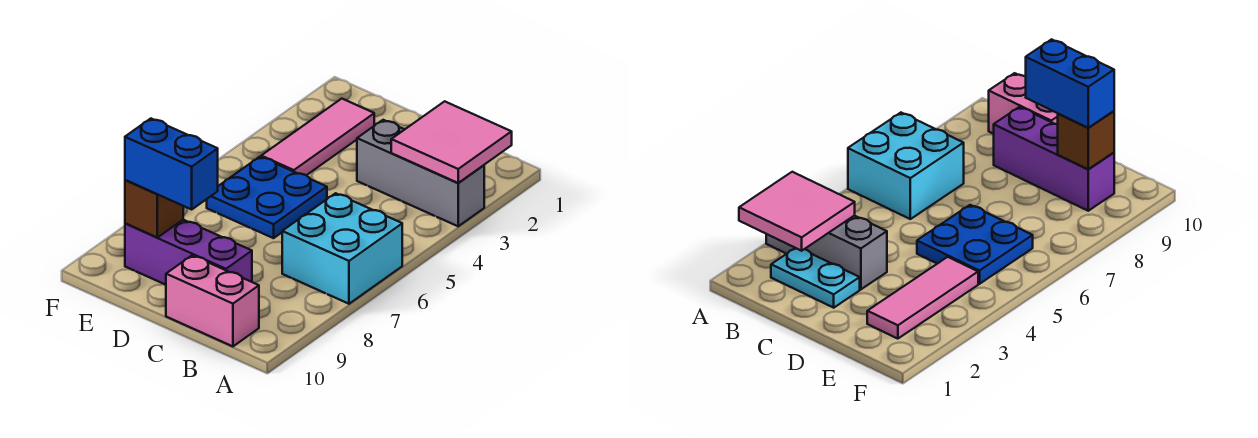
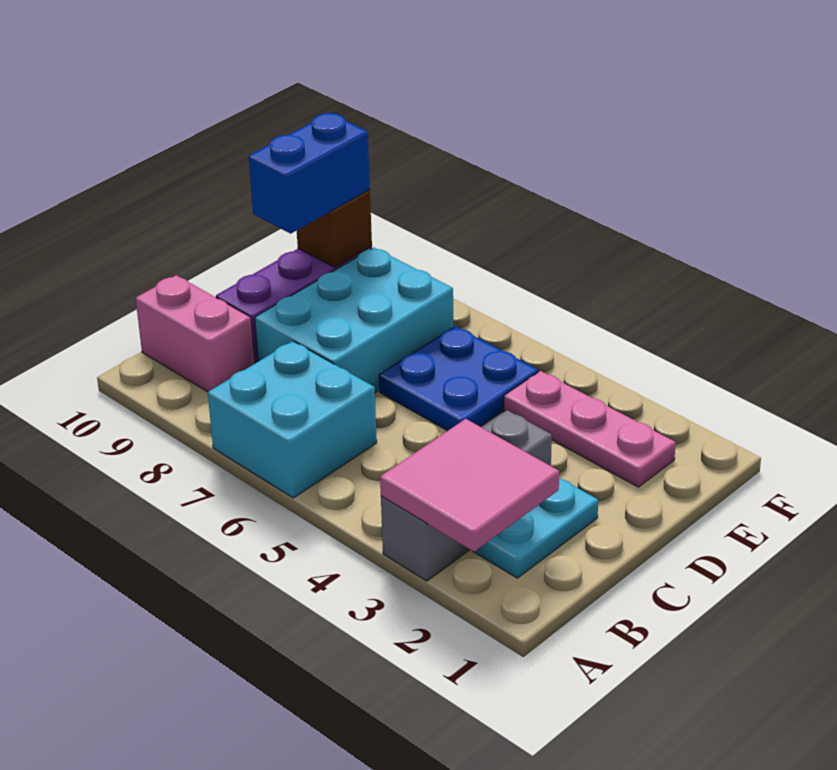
pink 1x2 brick [166,255,259,346] -> pink 1x2 brick turned to [136,275,255,392]
none -> cyan 2x3 brick [255,248,453,393]
pink 1x3 tile [261,99,374,175] -> pink 1x3 plate [504,371,676,487]

